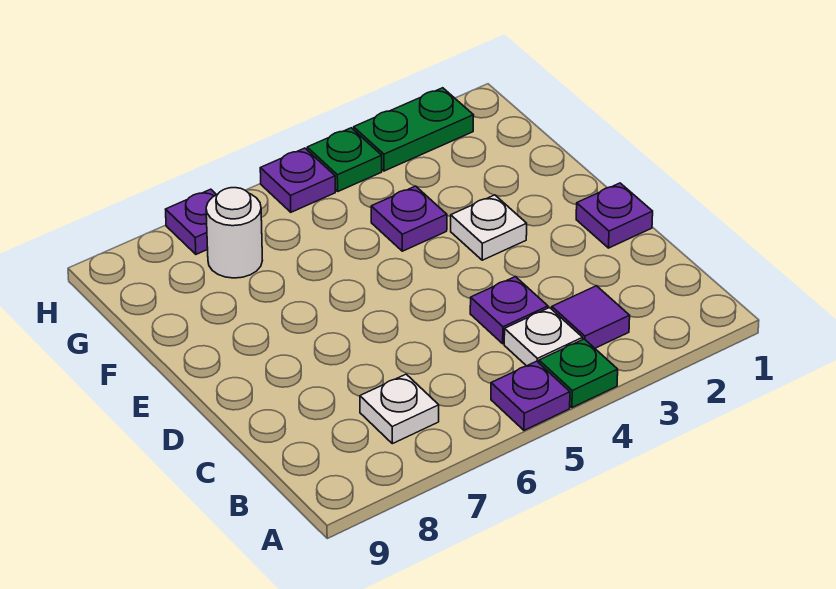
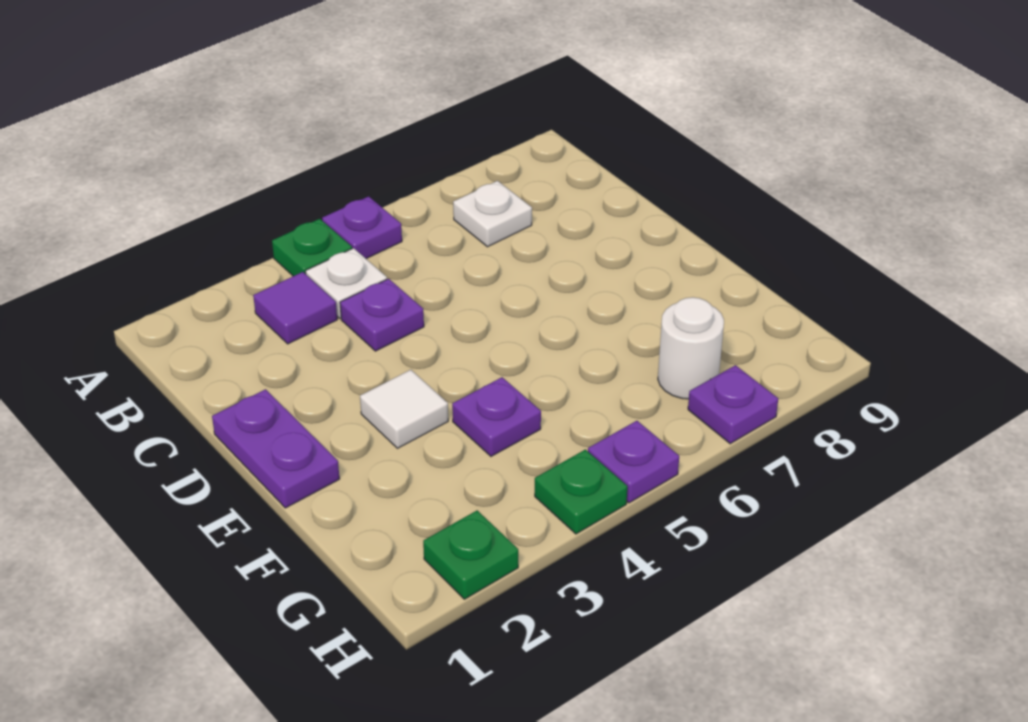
purple 1x1 plate [576,183,653,248] -> purple 1x2 plate [212,389,340,508]
white 1x1 plate [451,195,527,260] -> white 1x1 tile [360,370,448,448]
green 1x2 plate [354,88,474,171] -> green 1x1 plate [423,510,518,599]

